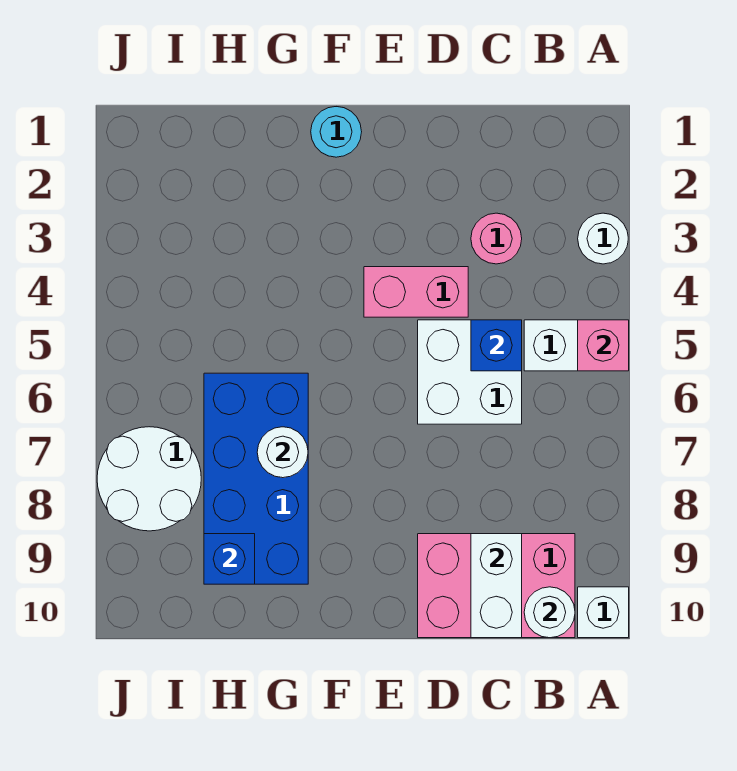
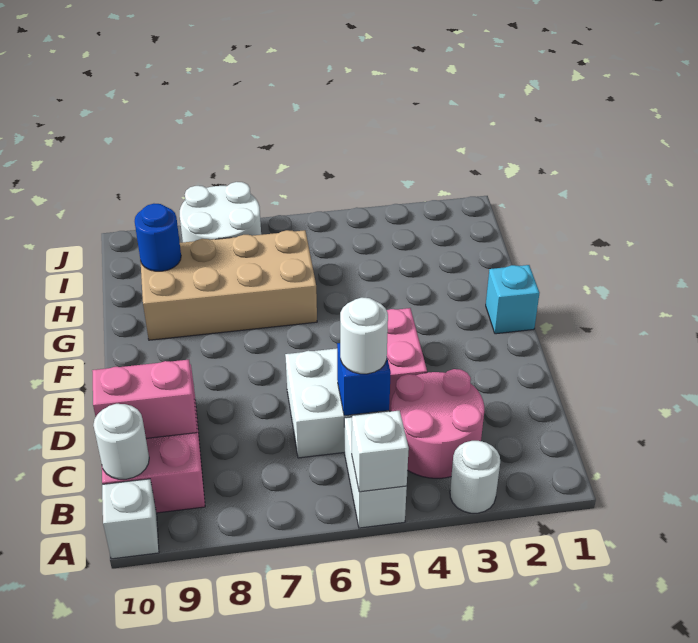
pink 1x1 brick [578,320,629,371] -> white 1x1 brick [352,411,409,492]
pink 1x1 round brick [471,213,522,264] -> pink 2x2 round brick [391,369,484,478]
white 1x2 brick [471,534,522,638] -> pink 1x2 brick [92,360,197,438]
cyan 1x1 round brick [311,107,362,157] -> cyan 1x1 brick [486,265,539,334]
blue 2x4 brick [204,373,308,584] -> tan 2x4 brick [141,230,317,340]
white 1x1 round brick [257,427,308,478] -> white 1x1 round brick moved to [340,297,388,374]
blue 1x1 brick [204,534,255,584] -> blue 1x1 round brick [135,204,181,271]

